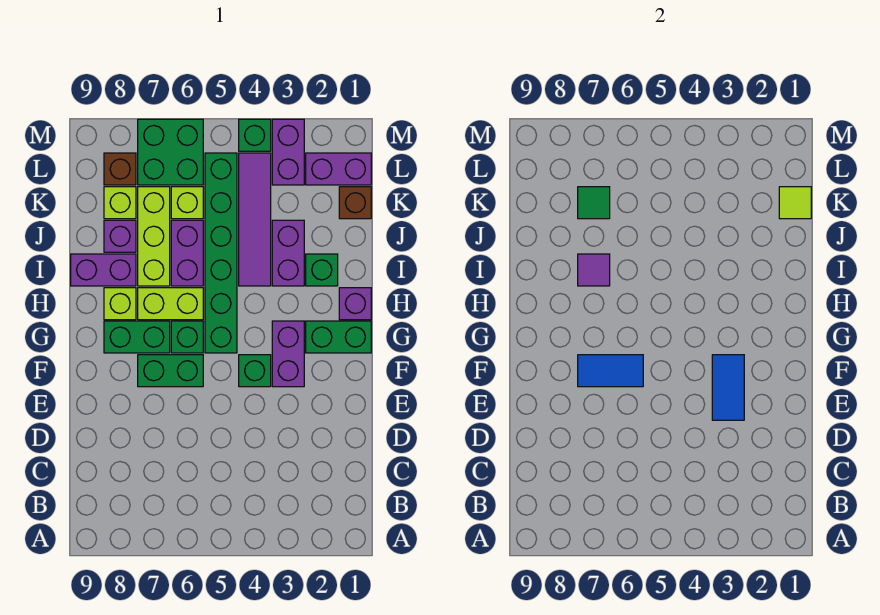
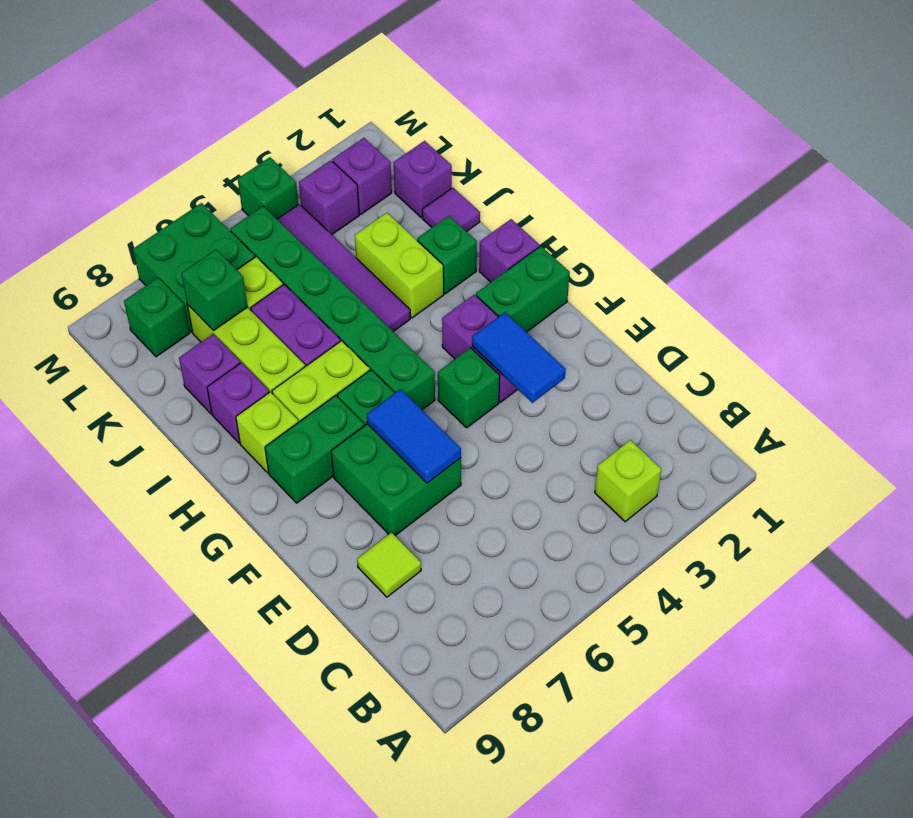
green 1x2 brick [138,355,203,387] -> green 2x2 brick [331,424,461,536]
blue 1x2 tile [578,355,643,387] -> blue 1x2 tile turned to [367,389,461,483]
purple 1x2 brick [272,220,304,286] -> lime 1x2 brick [355,213,444,318]
purple 1x1 tile [578,254,610,286] -> purple 1x1 tile moved to [422,188,480,232]
purple 1x2 brick [71,254,136,286] -> purple 1x1 brick [207,363,269,443]
brown 1x1 brick [339,187,371,219] -> purple 1x1 brick [393,141,452,218]
lime 1x1 tile [779,187,811,219] -> lime 1x1 tile moved to [357,533,421,597]
green 1x1 tile [578,187,610,219] -> green 1x1 brick [181,250,248,331]
lime 1x1 brick [104,187,136,219] -> lime 1x1 brick moved to [595,440,661,522]
purple 1x2 brick [306,153,371,185] -> purple 1x1 brick [332,138,392,214]
purple 1x2 brick [272,119,304,185] -> purple 1x1 brick [299,160,359,235]
brown 1x1 brick [104,153,136,185] -> green 1x1 brick [124,278,190,357]

